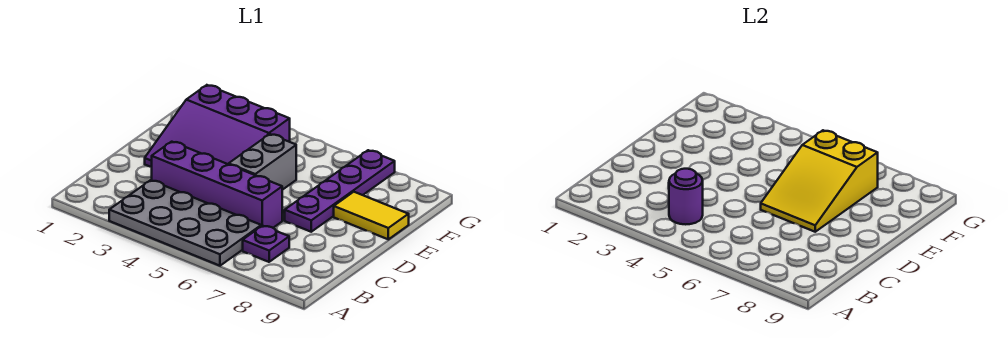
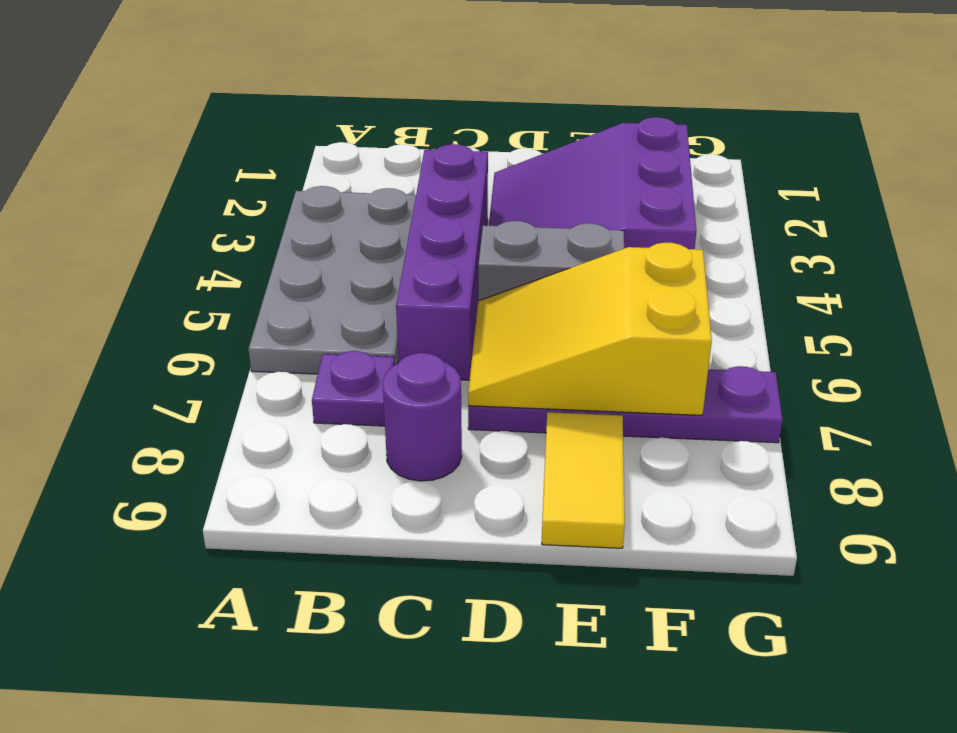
purple 1x1 round brick [669,169,703,224] -> purple 1x1 round brick moved to [383,353,462,481]

